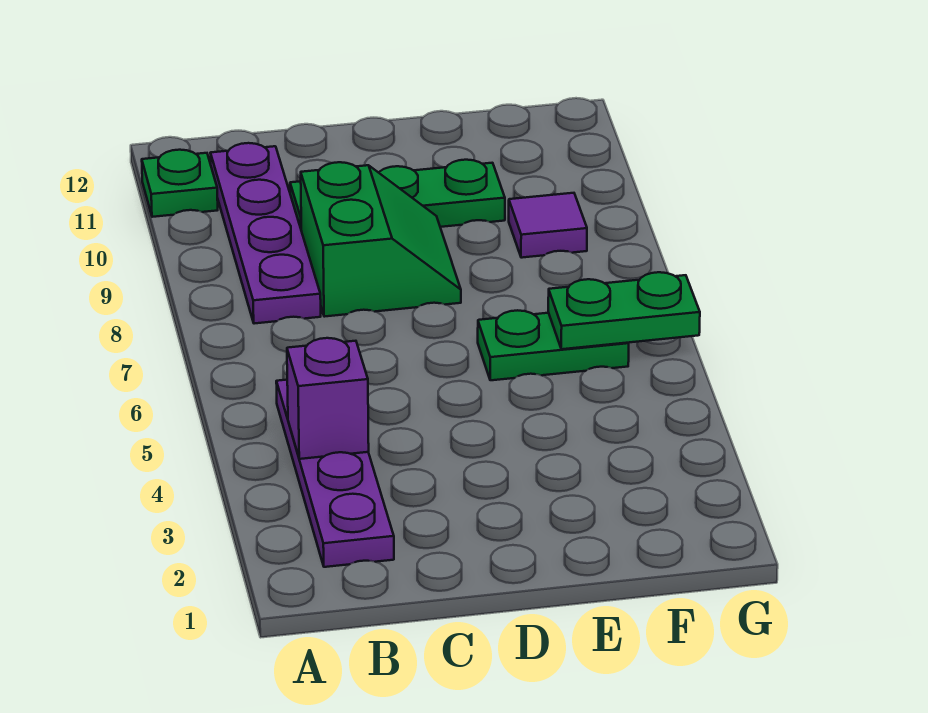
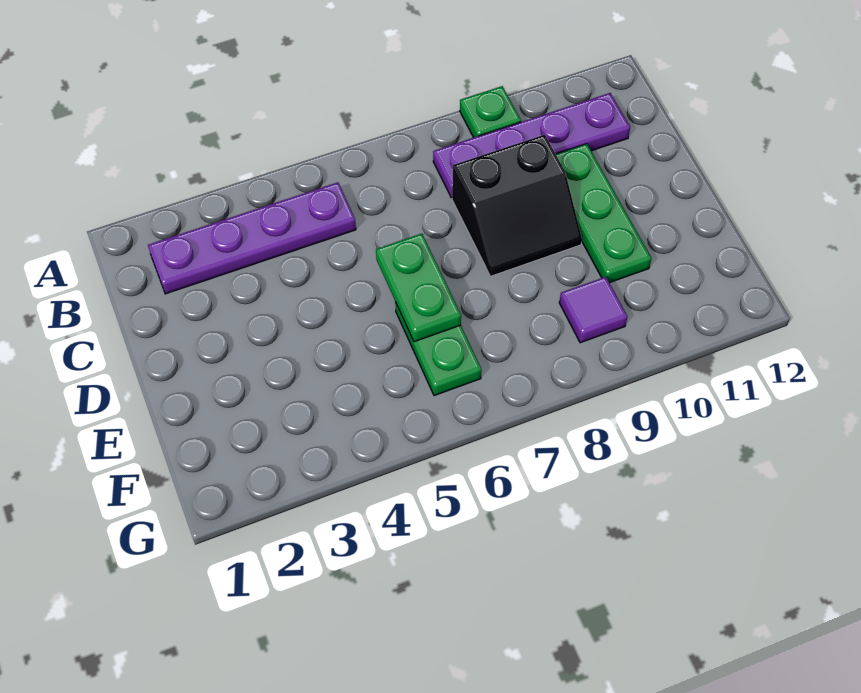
green 1x1 plate [142,150,218,217] -> green 1x1 plate moved to [460,86,521,138]
purple 1x1 brick [287,338,369,459] -> none
green 2x2 slope [301,162,461,317] -> black 2x2 slope [452,135,582,276]
green 1x2 plate [548,272,700,349] -> green 1x2 plate moved to [376,234,461,342]

